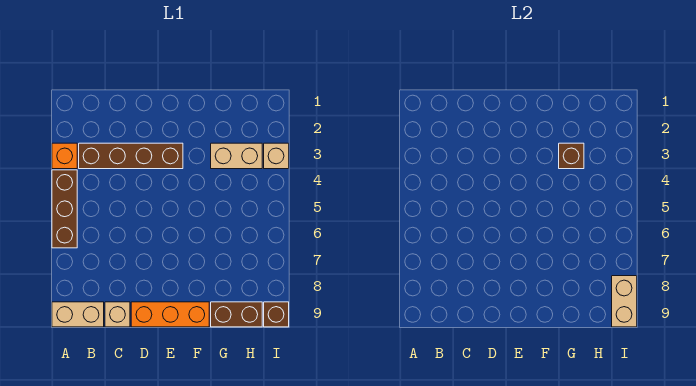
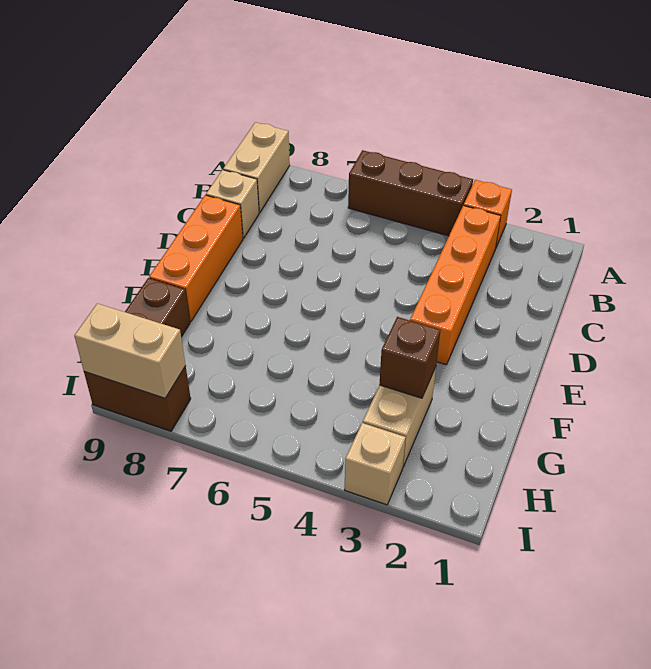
brown 1x4 brick [79,143,183,169] -> orange 1x4 brick [410,205,501,365]
brown 1x1 brick [264,302,289,327] -> brown 1x2 brick [84,366,191,431]

